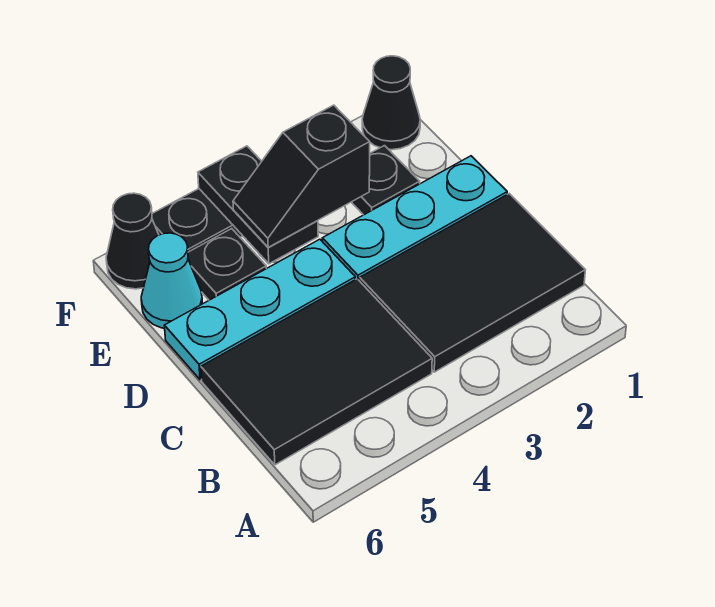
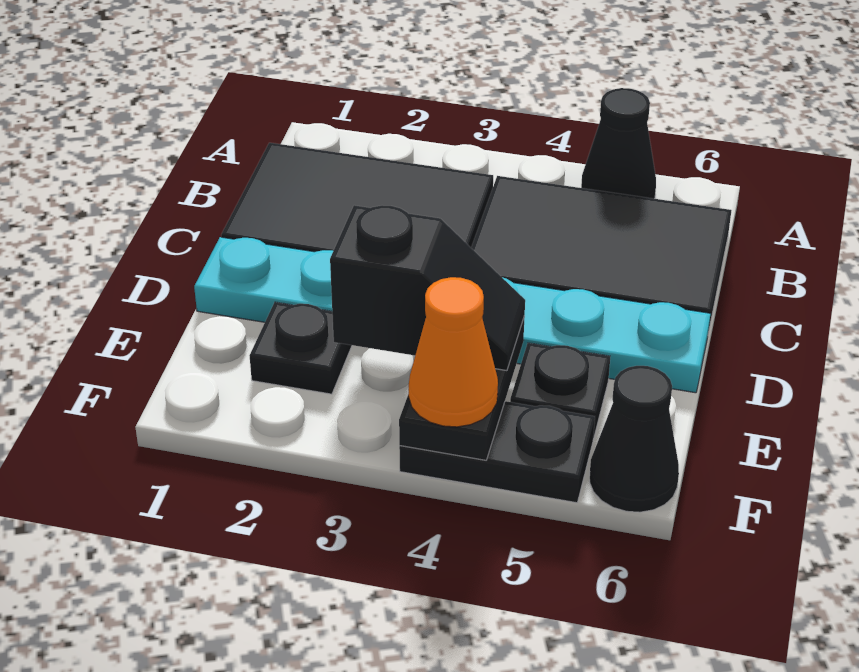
cyan 1x1 cone [141,233,203,328] -> none
black 1x1 cone [362,56,420,150] -> black 1x1 cone moved to [581,88,656,199]
none -> orange 1x1 cone [409,277,498,427]

